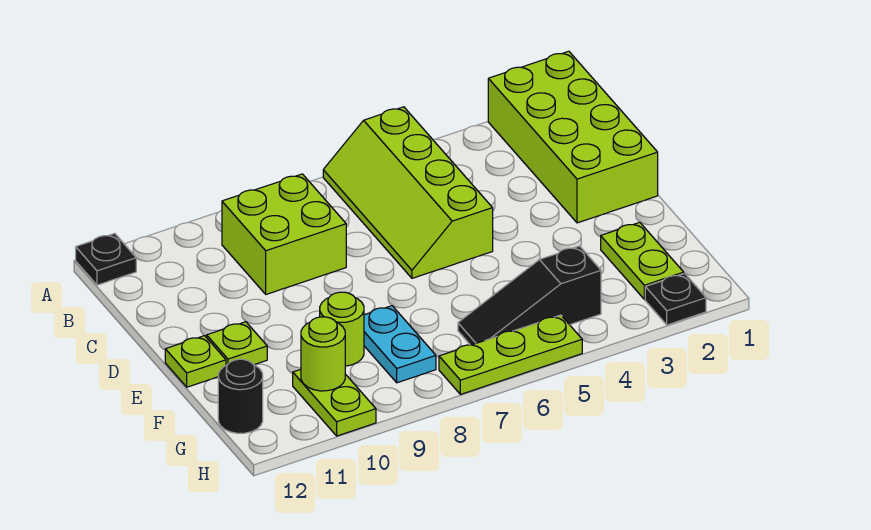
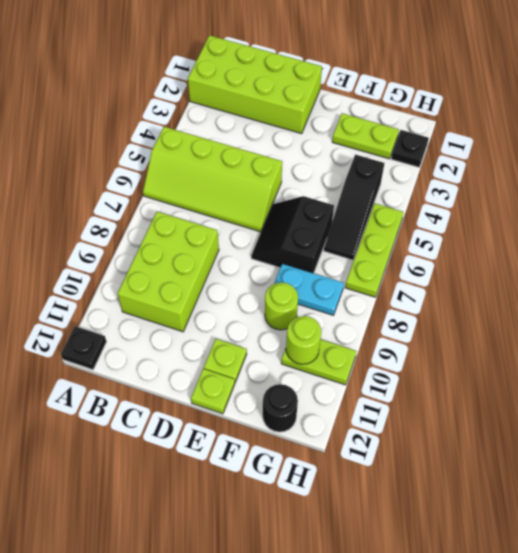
lime 2x2 brick [222,174,346,294] -> lime 2x3 brick [118,212,219,332]
none -> black 2x2 slope [251,196,334,273]

